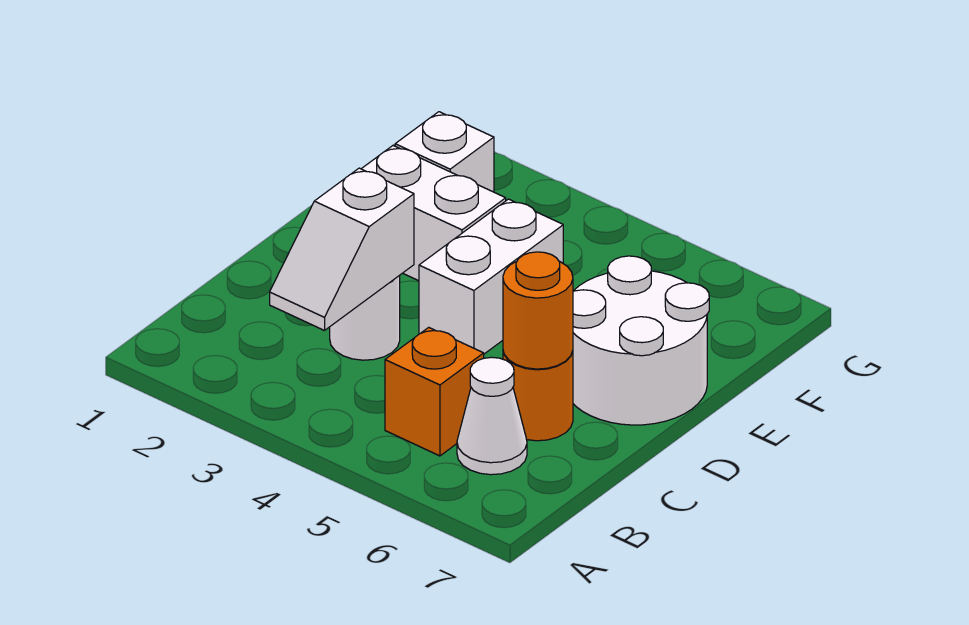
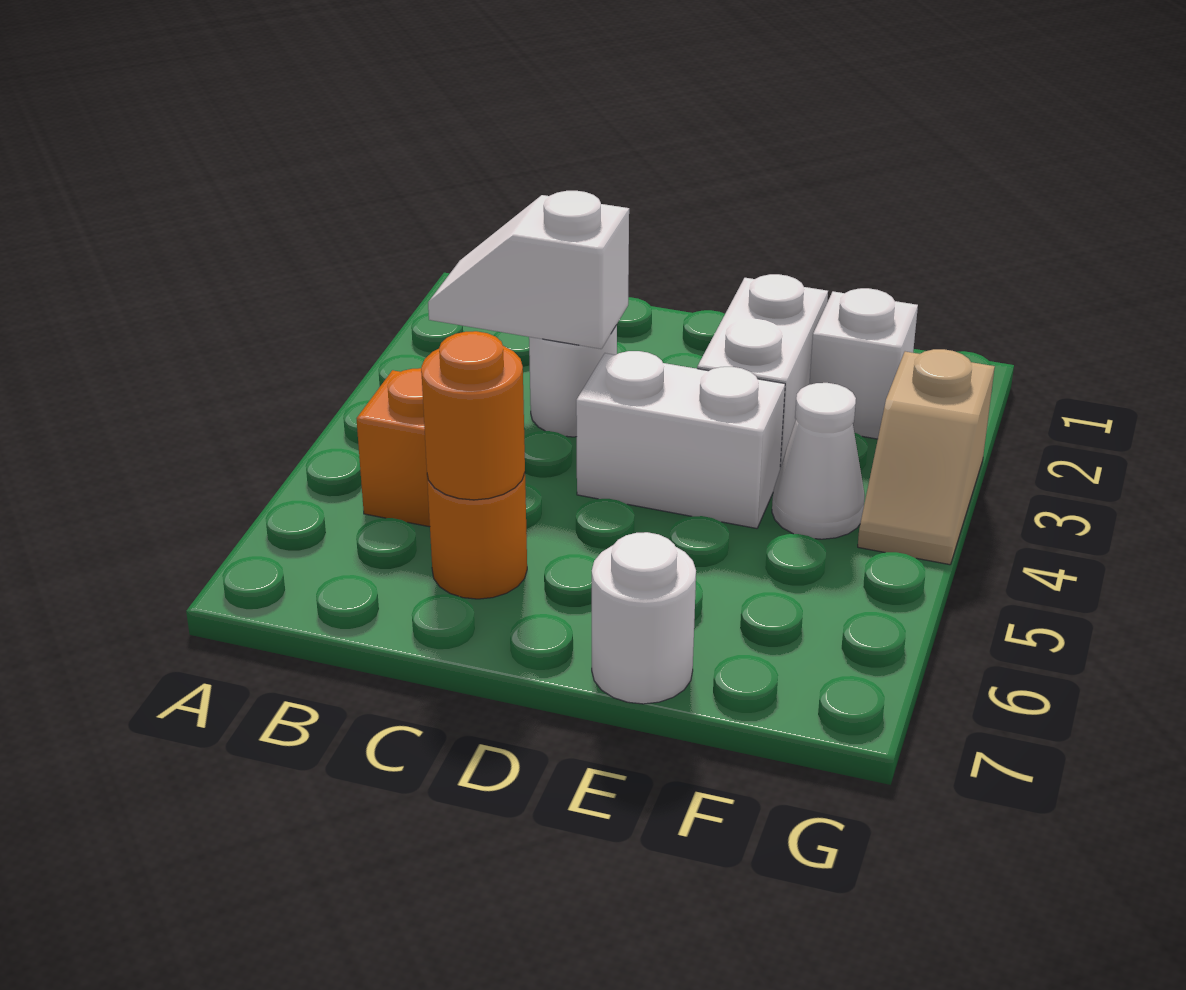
white 1x1 cone [457,357,527,475] -> white 1x1 cone moved to [772,383,865,539]
white 2x2 round brick [573,256,709,425] -> white 1x1 round brick [592,532,696,704]
none -> tan 1x2 slope [858,349,995,565]

